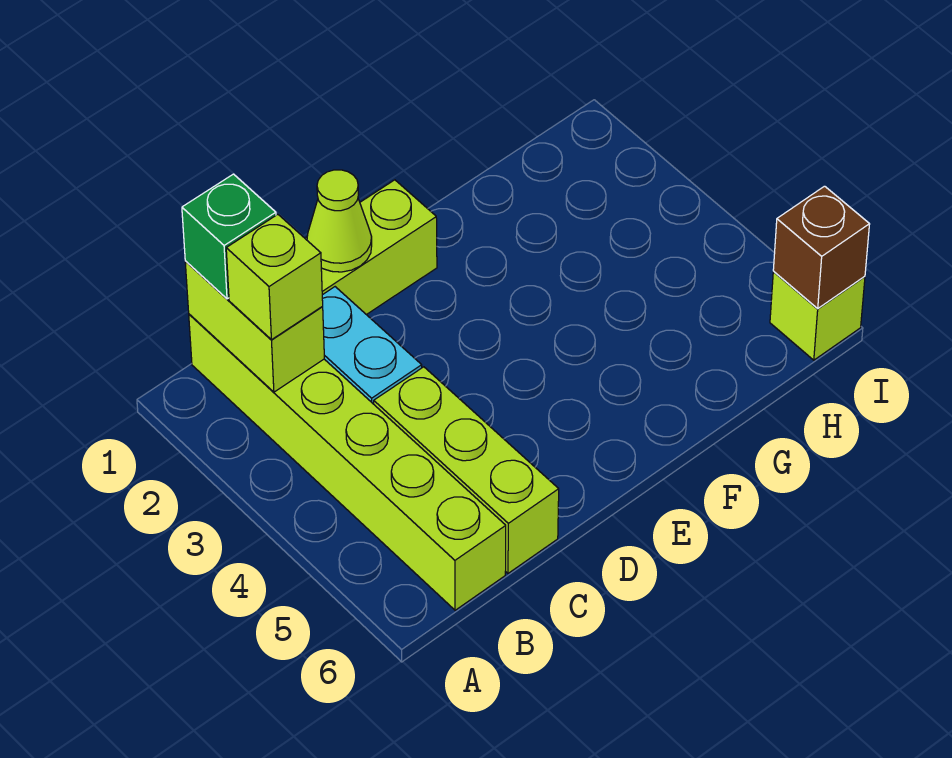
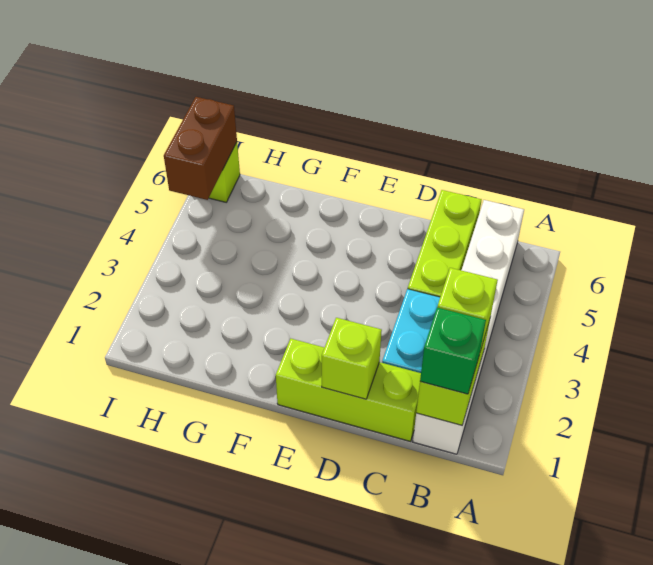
lime 1x6 brick [189,314,506,610] -> white 1x6 brick [413,200,524,454]
lime 1x1 cone [307,170,372,272] -> lime 1x1 brick [322,318,382,399]
brown 1x1 brick [773,186,870,308] -> brown 1x2 brick [164,97,237,200]

